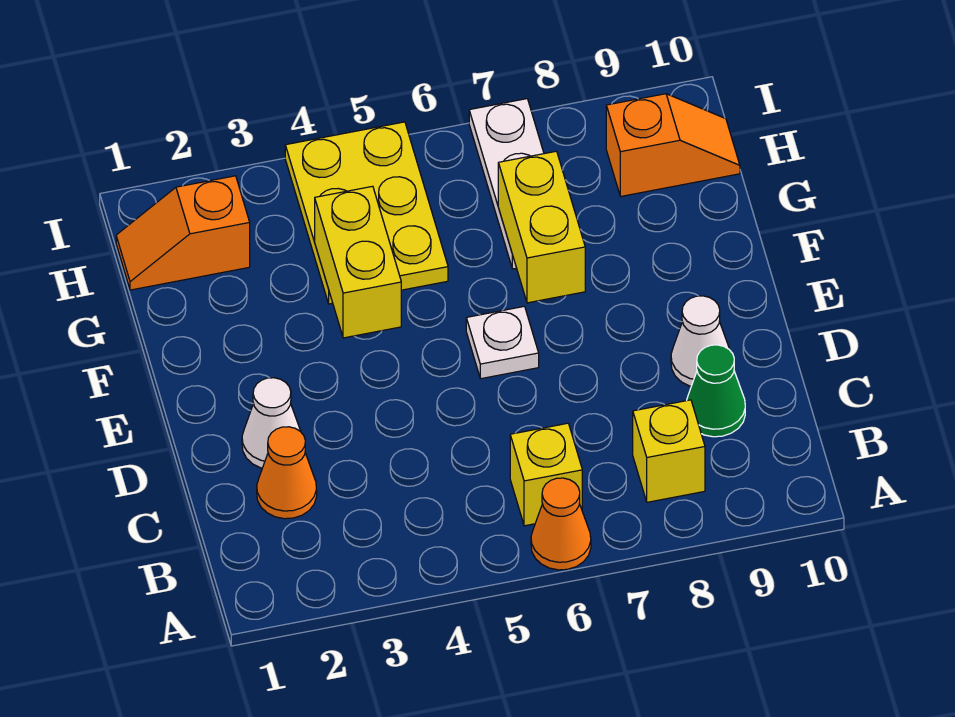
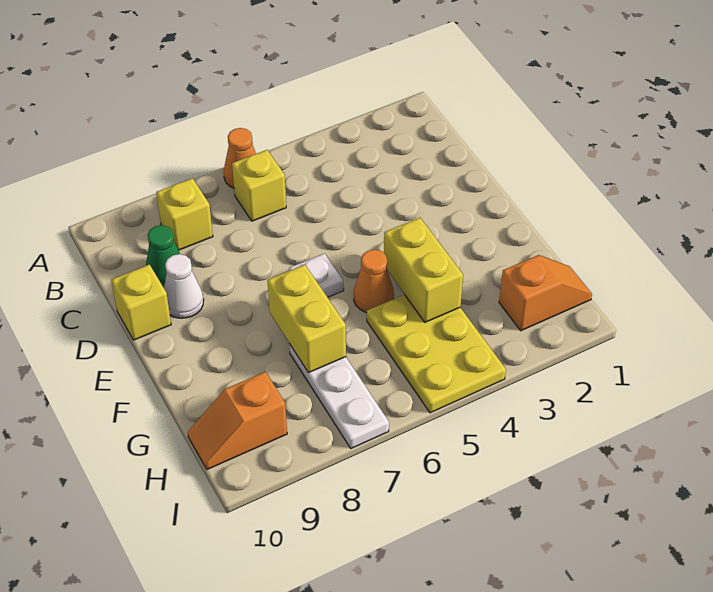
orange 1x1 cone [257,427,317,519] -> orange 1x1 cone moved to [354,250,394,313]
white 1x1 cone [242,378,301,468] -> none
none -> yellow 1x1 brick [111,265,171,340]

